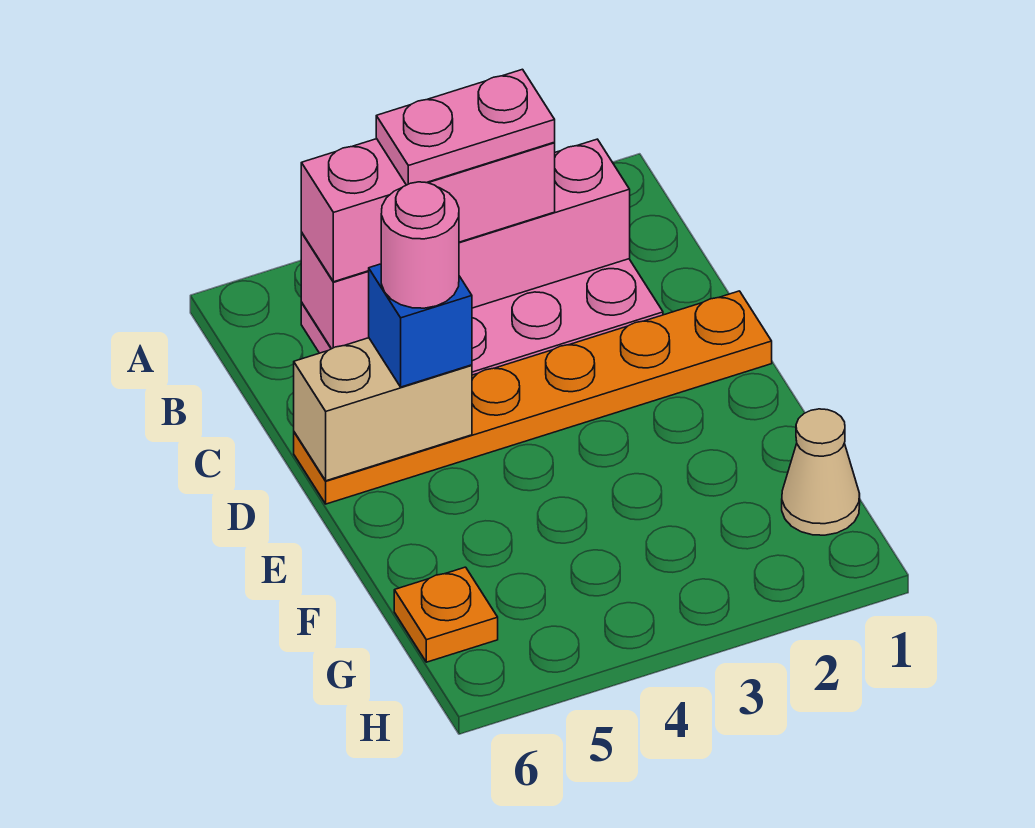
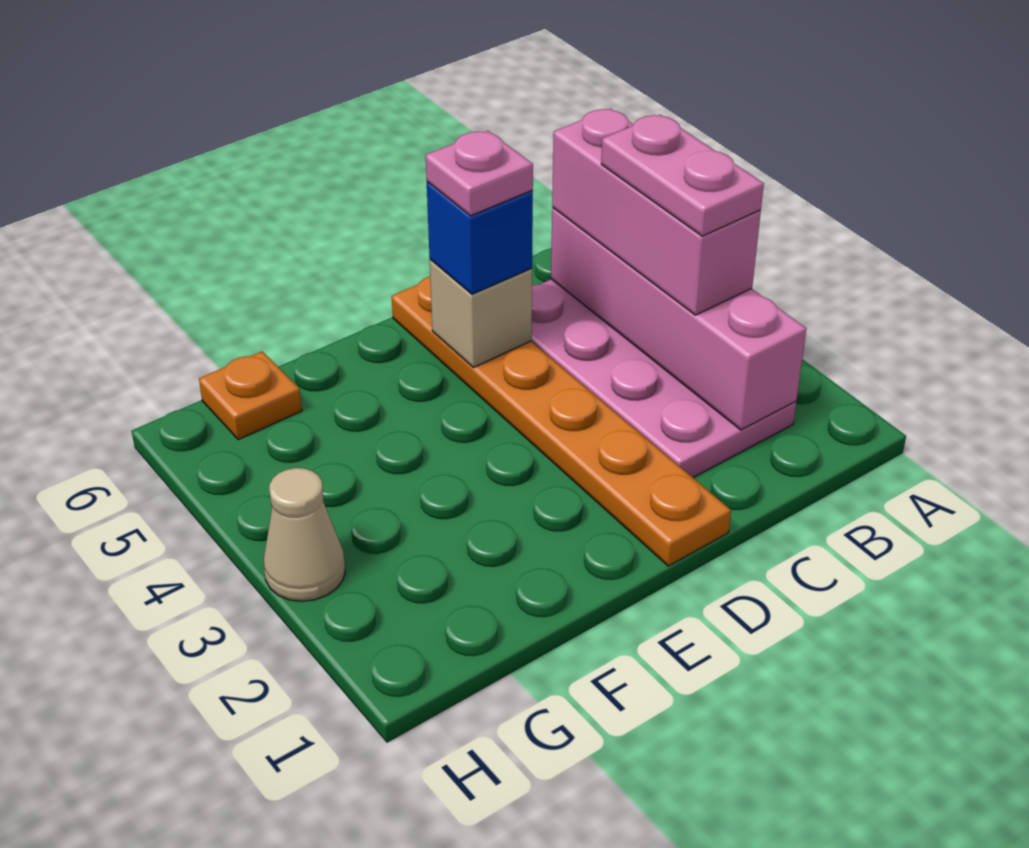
tan 1x2 brick [294,338,472,481] -> tan 1x1 brick [430,260,532,368]
pink 1x1 round brick [381,182,459,308] -> pink 1x1 plate [426,130,533,216]
tan 1x1 cone [782,409,860,535] -> tan 1x1 cone moved to [264,468,345,601]

